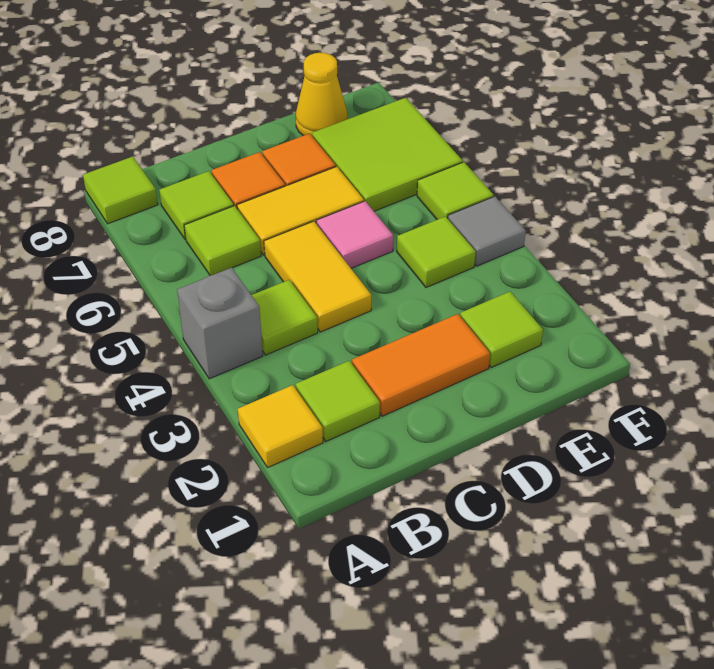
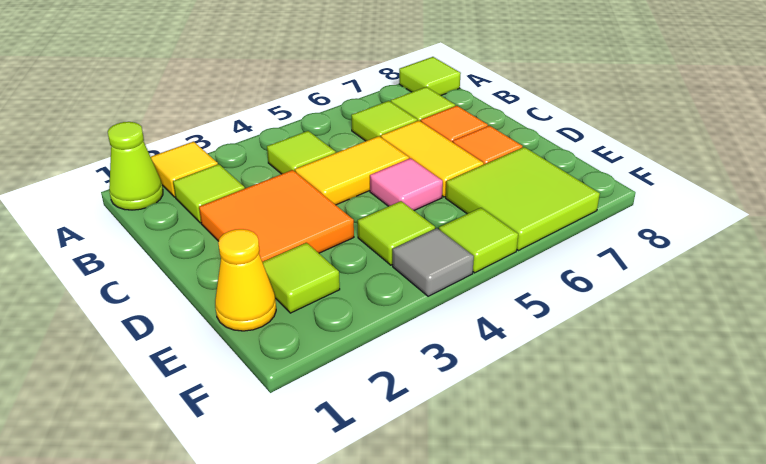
none -> lime 1x1 cone [108,122,163,210]
grey 1x1 brick [177,268,263,379] -> none
orange 1x2 tile [352,314,490,416] -> orange 2x2 tile [199,170,354,262]
yellow 1x1 cone [296,53,347,136] -> yellow 1x1 cone moved to [215,229,276,331]

